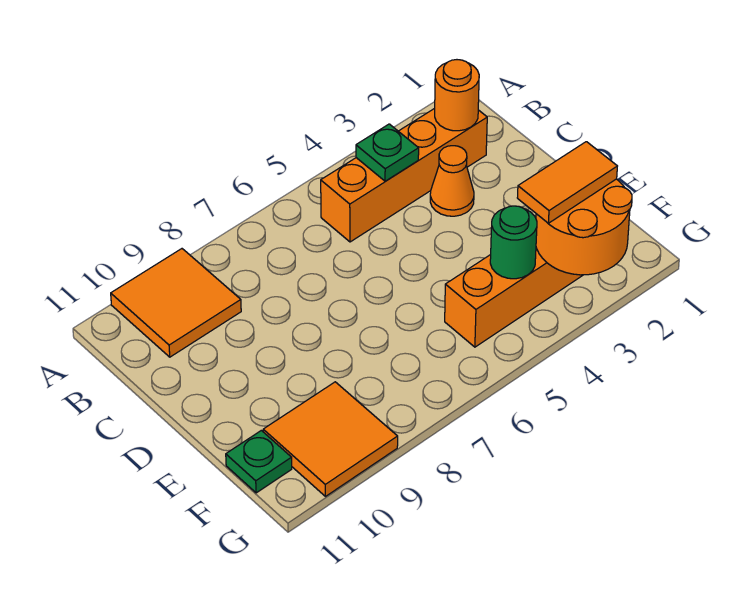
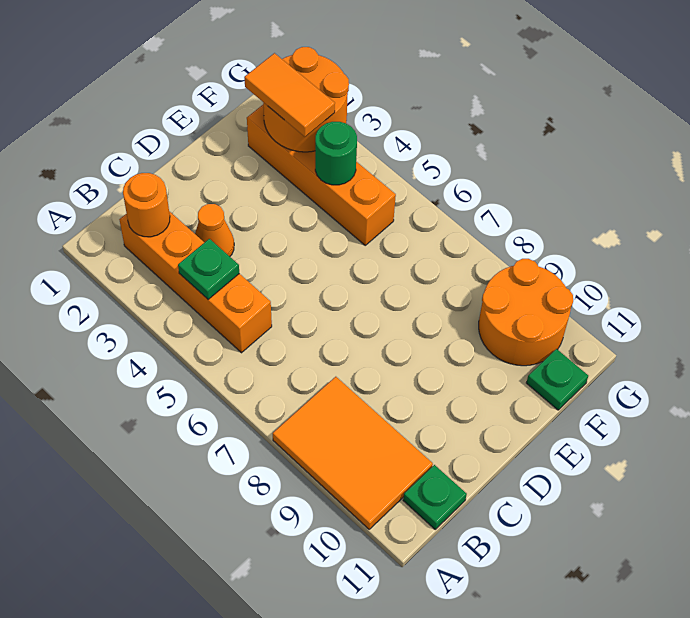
orange 2x2 tile [111,249,241,357] -> orange 2x3 tile [273,377,433,529]
none -> green 1x1 plate [403,465,467,529]
orange 2x2 tile [263,382,398,496] -> orange 2x2 round brick [479,259,573,366]

